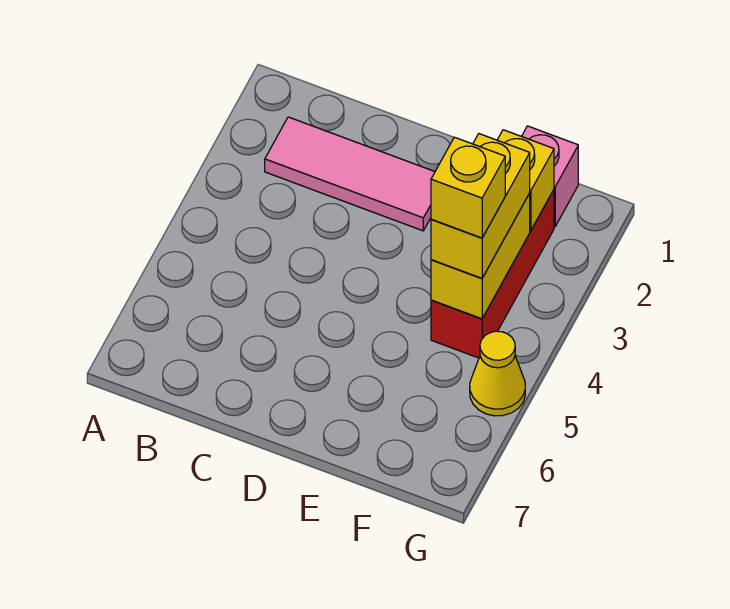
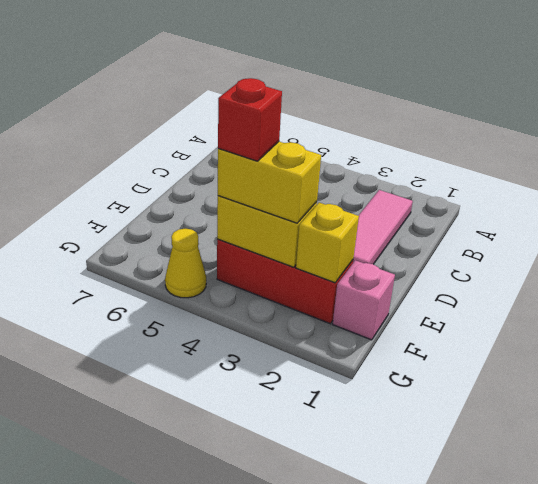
yellow 1x1 brick [431,137,505,238] -> red 1x1 brick [218,78,282,161]

